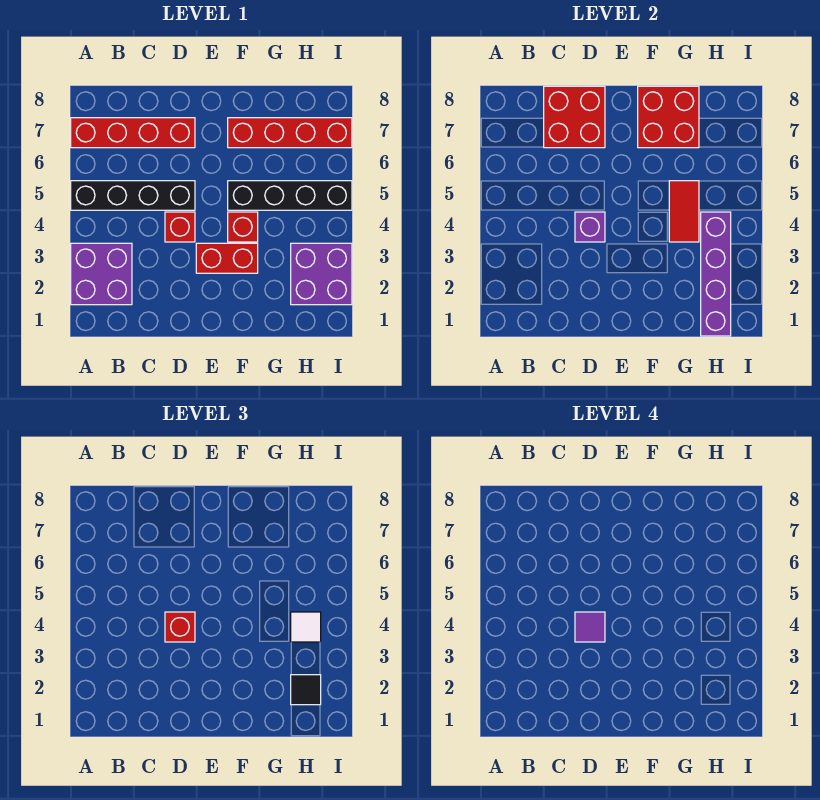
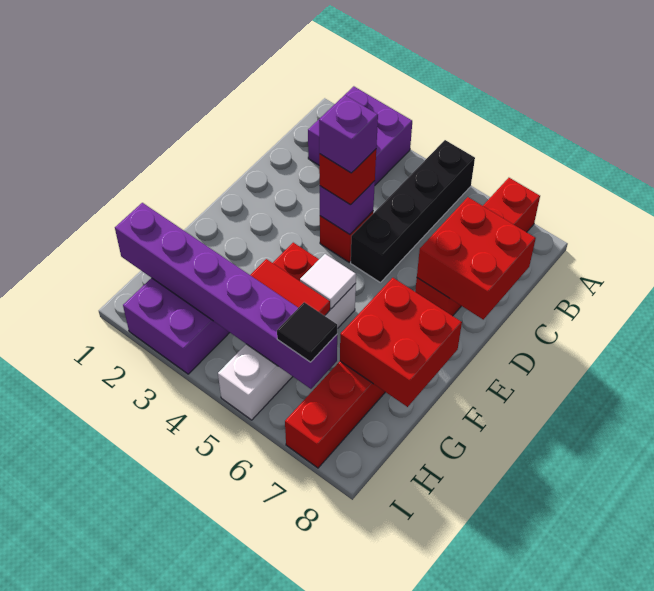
purple 1x1 tile [575,612,605,642] -> purple 1x1 brick [319,95,378,173]
red 1x2 brick [196,243,258,273] -> none
black 1x4 brick [228,181,352,210] -> white 1x4 brick [218,284,356,420]
purple 1x4 brick [701,212,731,336] -> purple 1x6 brick [115,203,337,389]
black 1x1 tile [291,675,321,705] -> black 1x1 tile moved to [277,302,337,362]
white 1x1 tile [291,612,321,642] -> white 1x1 tile moved to [300,254,356,309]

